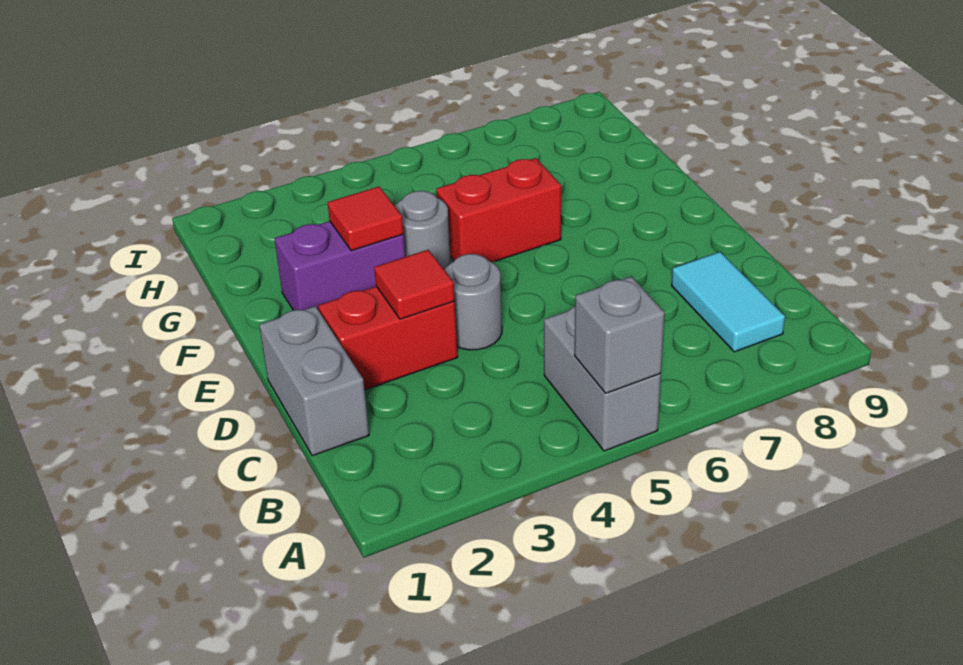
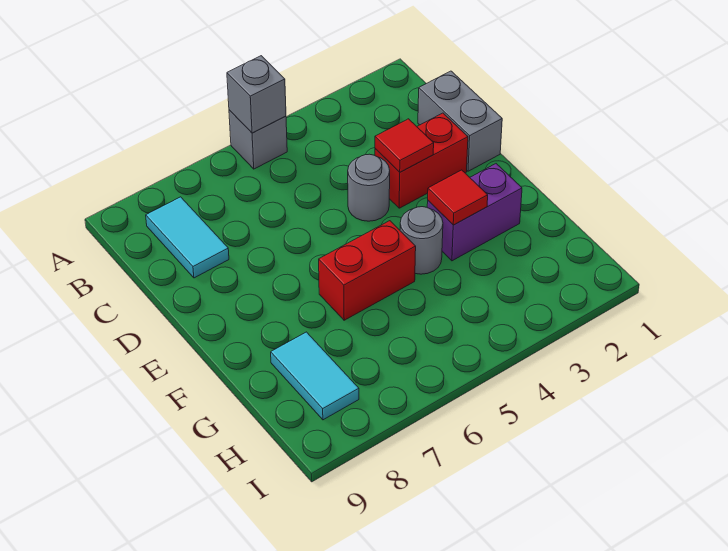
grey 1x2 brick [544,307,661,451] -> grey 1x1 brick [229,110,287,169]
none -> cyan 1x2 tile [271,332,359,420]

